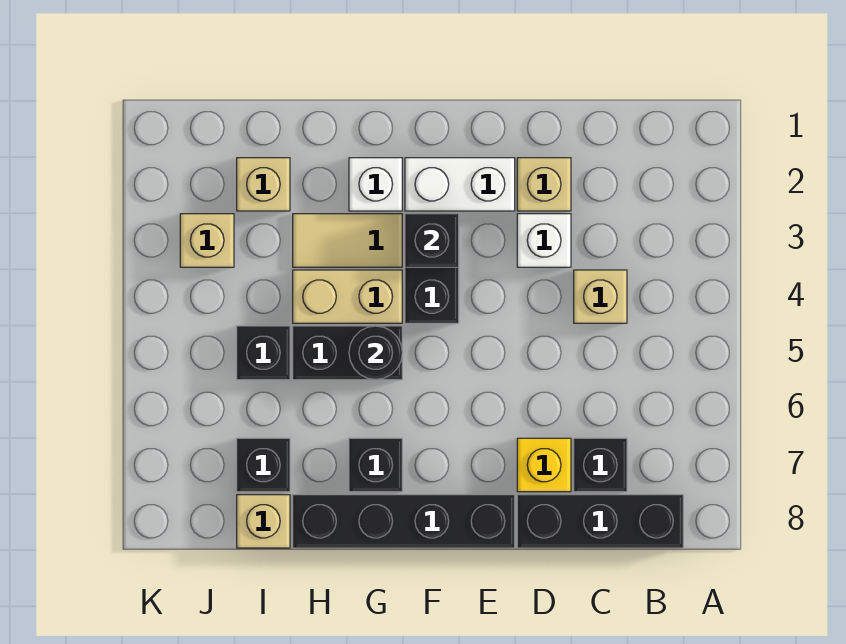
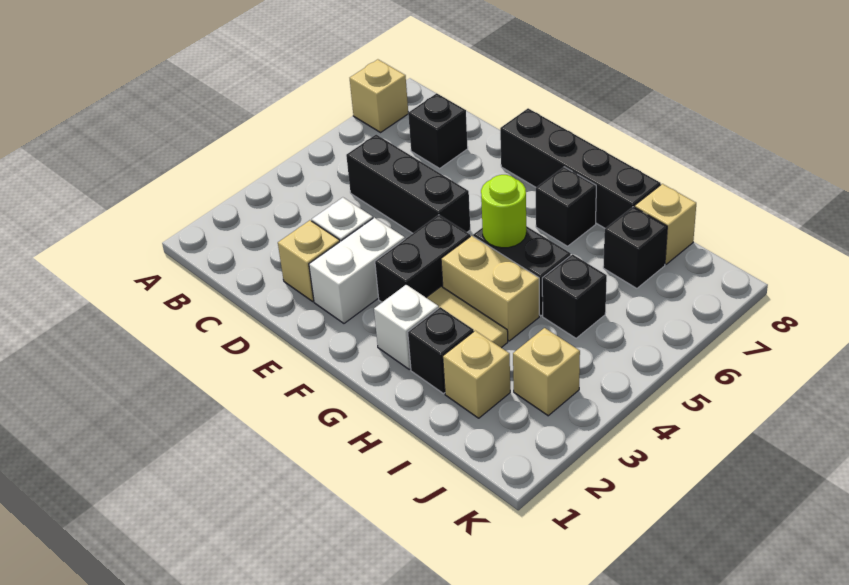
black 1x3 brick [517,495,683,548] -> black 1x3 brick moved to [346,135,470,233]
tan 1x1 brick [574,270,627,323] -> tan 1x1 brick moved to [350,59,408,132]
yellow 1x1 brick [517,438,571,492] -> none
white 1x2 brick [405,158,515,211] -> white 1x2 brick turned to [309,218,405,323]
black 1x1 brick [405,214,459,267] -> black 1x1 brick moved to [408,307,474,394]
black 1x1 round brick [349,326,402,379] -> lime 1x1 round brick [481,175,526,248]

